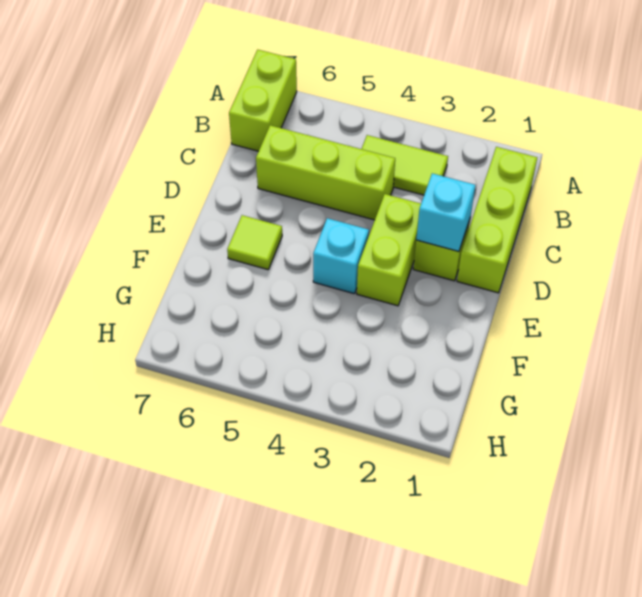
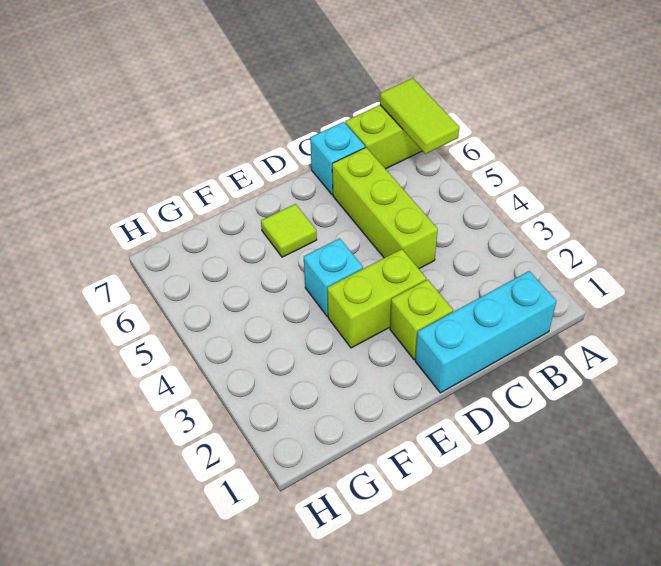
lime 1x3 brick [457,147,537,293] -> cyan 1x3 brick [415,271,556,393]
lime 1x2 tile [362,135,448,195] -> lime 1x2 tile moved to [380,78,459,154]
cyan 1x1 brick [416,173,475,252] -> cyan 1x1 brick moved to [310,122,365,195]

